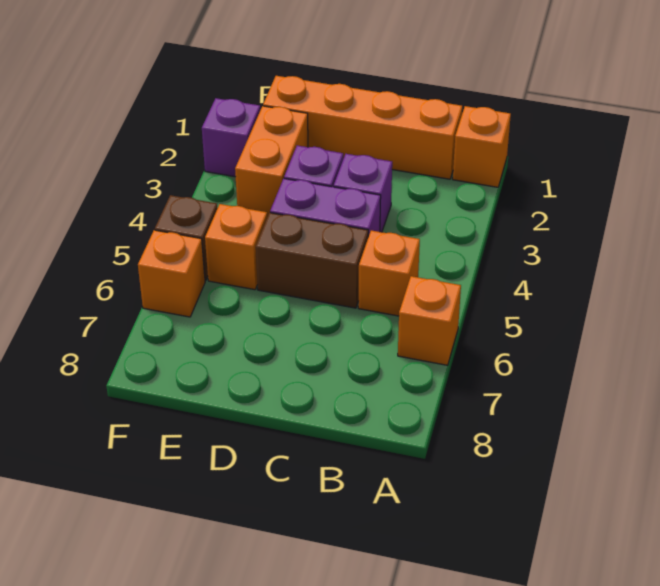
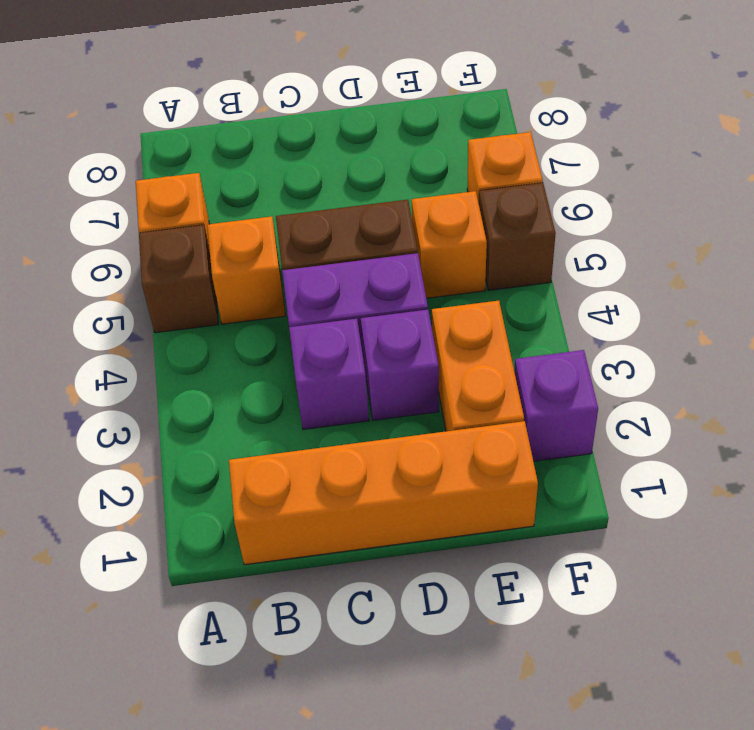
orange 1x1 brick [453,106,511,187] -> none
none -> brown 1x1 brick [139,225,218,333]

